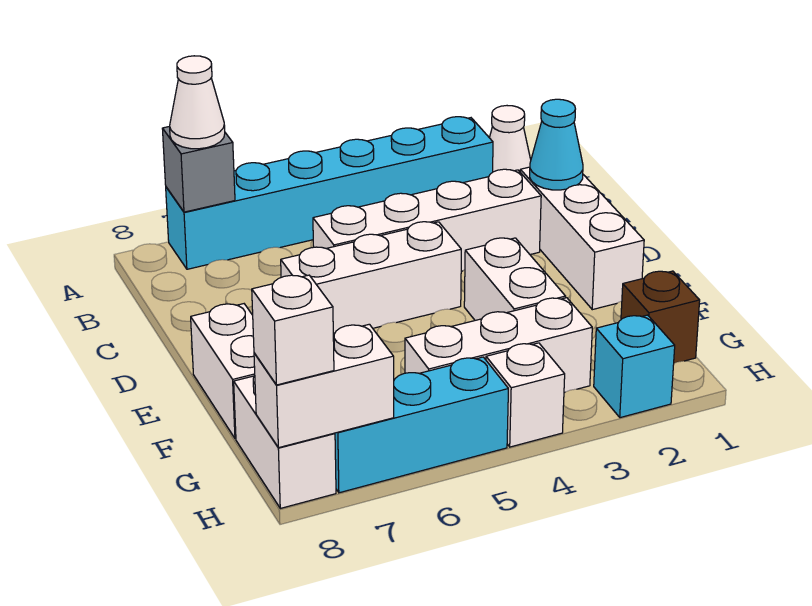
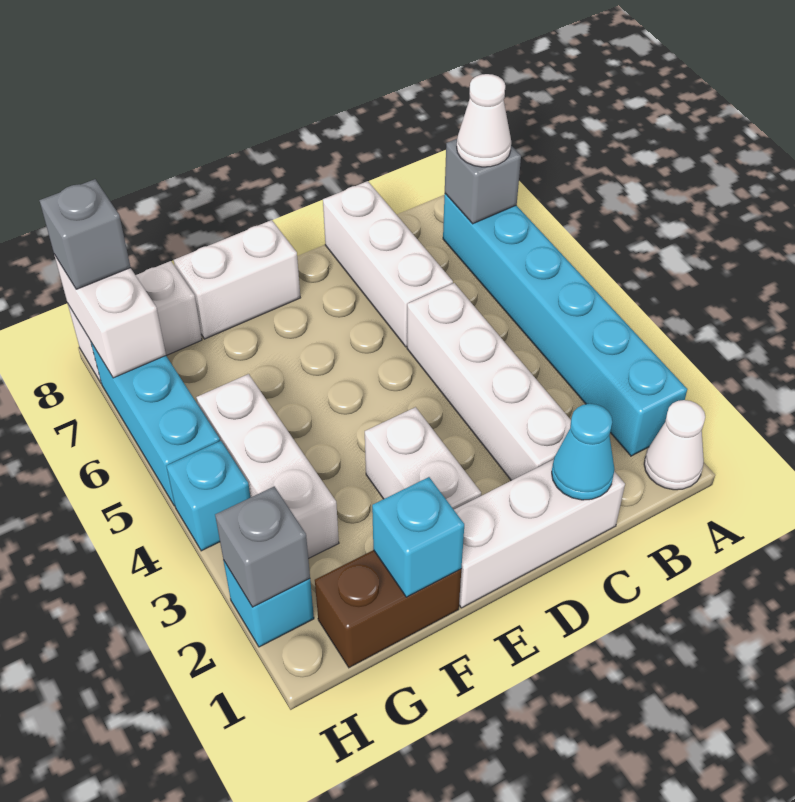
white 1x3 brick [281,222,461,333] -> white 1x3 brick moved to [323,181,453,347]
white 1x2 brick [464,238,566,320] -> white 1x2 brick turned to [365,407,481,510]
none -> cyan 1x1 brick [372,477,464,597]
brown 1x1 brick [621,271,700,363] -> brown 1x2 brick [315,550,461,668]
none -> grey 1x1 brick [215,486,310,607]
white 1x1 brick [486,343,565,447] -> cyan 1x1 brick [167,441,250,551]
white 1x1 brick [252,275,334,385] -> grey 1x1 brick [39,179,131,289]

